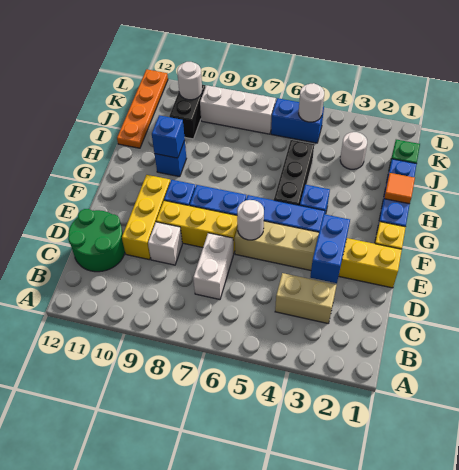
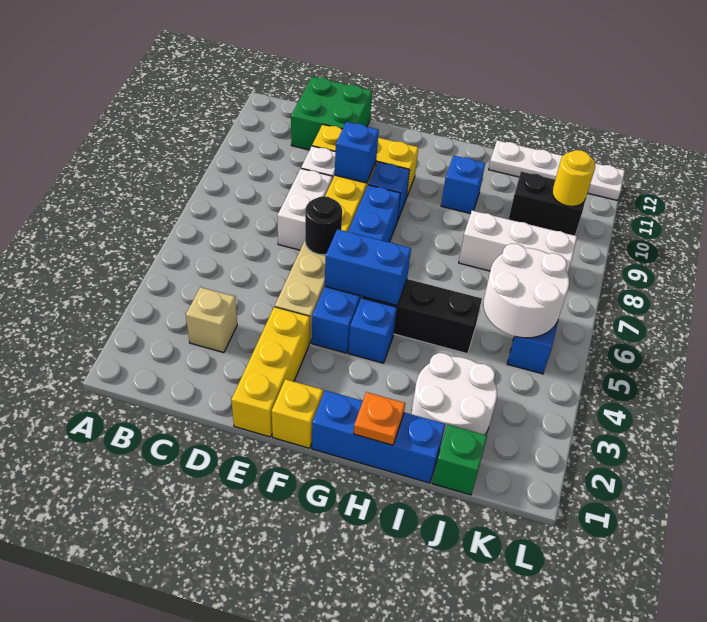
tan 1x2 brick [275,273,336,323] -> tan 1x1 brick [186,287,237,353]
white 1x2 brick [193,233,234,300] -> white 1x2 brick turned to [277,169,332,250]
green 2x2 round brick [68,209,125,272] -> green 2x2 brick [291,77,372,150]
blue 1x2 brick [310,214,350,283] -> blue 1x2 brick moved to [325,229,411,305]
white 1x1 round brick [237,200,264,240] -> black 1x1 round brick [305,196,342,255]
orange 1x1 tile [384,173,415,204] -> orange 1x1 plate [354,392,405,445]
blue 1x1 brick [152,115,185,158] -> blue 1x1 brick moved to [335,122,379,183]
orange 1x4 plate [117,69,168,148] -> white 1x4 plate [489,140,625,200]
white 1x1 round brick [340,132,367,169] -> white 2x2 round brick [412,353,497,448]
white 1x1 round brick [298,83,324,122] -> white 2x2 round brick [483,244,569,338]
white 1x3 brick [200,85,276,134] -> white 1x3 brick turned to [459,211,577,273]
white 1x1 round brick [177,62,202,100] -> yellow 1x1 round brick [552,150,595,206]

